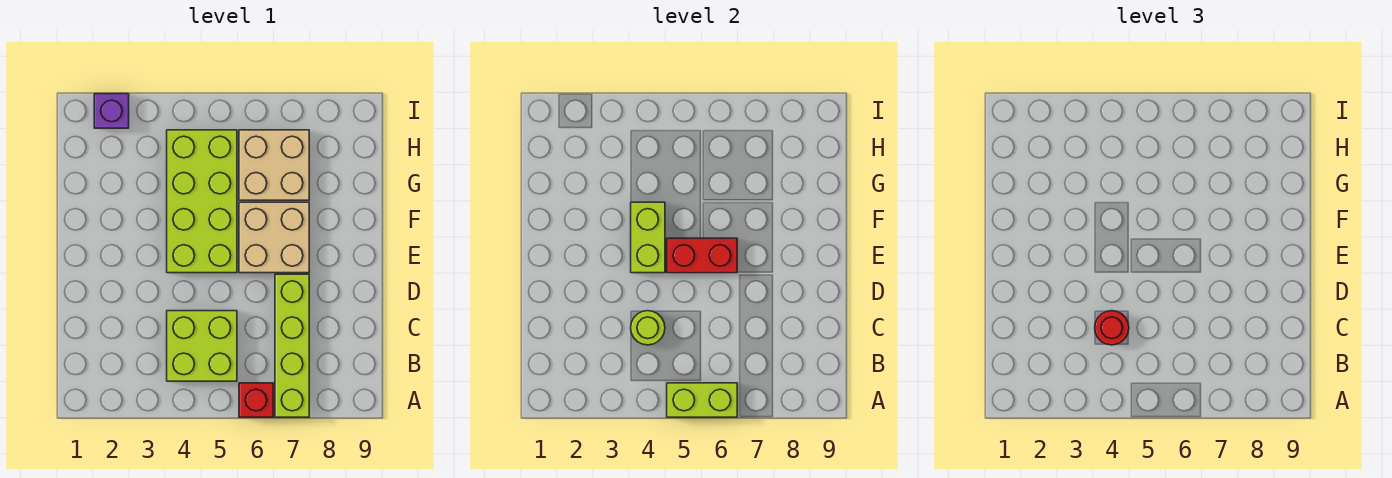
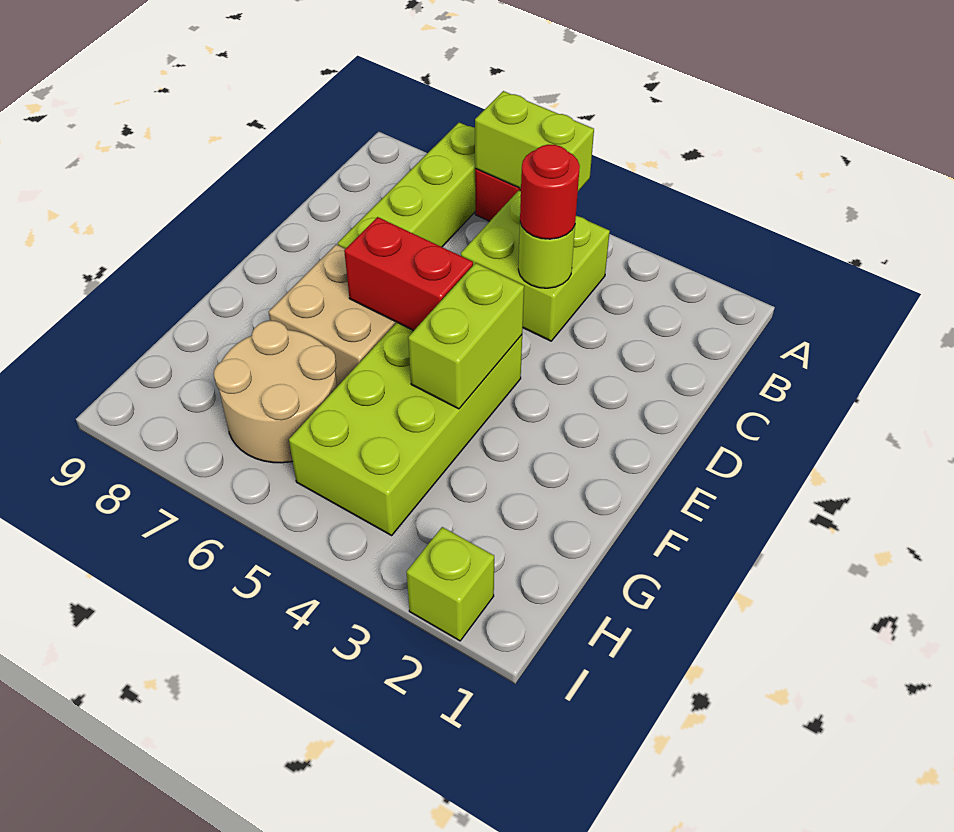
tan 2x2 brick [239,130,309,200] -> tan 2x2 round brick [214,321,337,463]
purple 1x1 brick [94,94,129,128] -> lime 1x1 brick [407,527,494,641]

